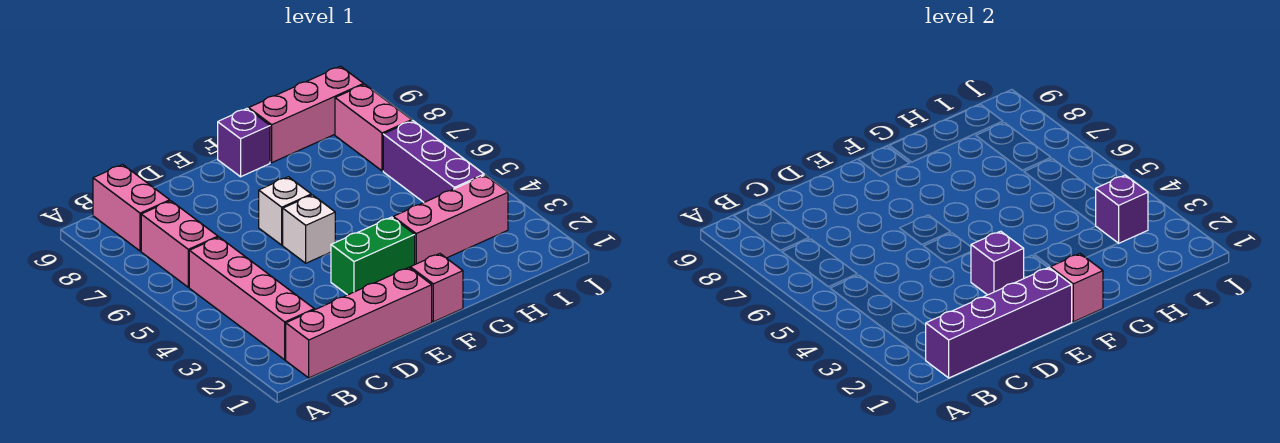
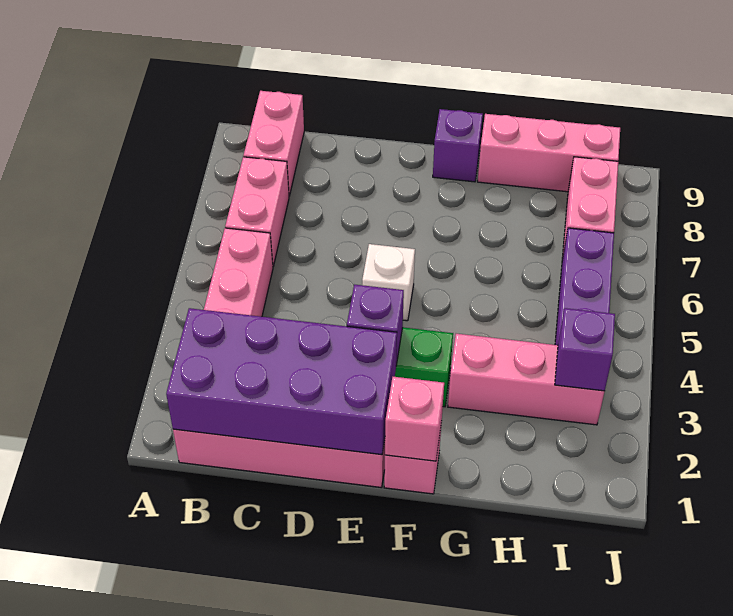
purple 1x4 brick [926,268,1072,378] -> purple 2x4 brick [166,308,397,455]
white 1x1 brick [259,177,311,245] -> none

